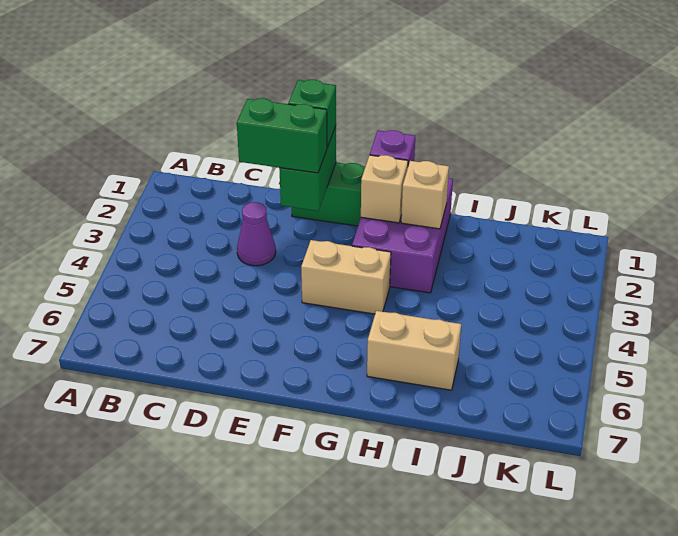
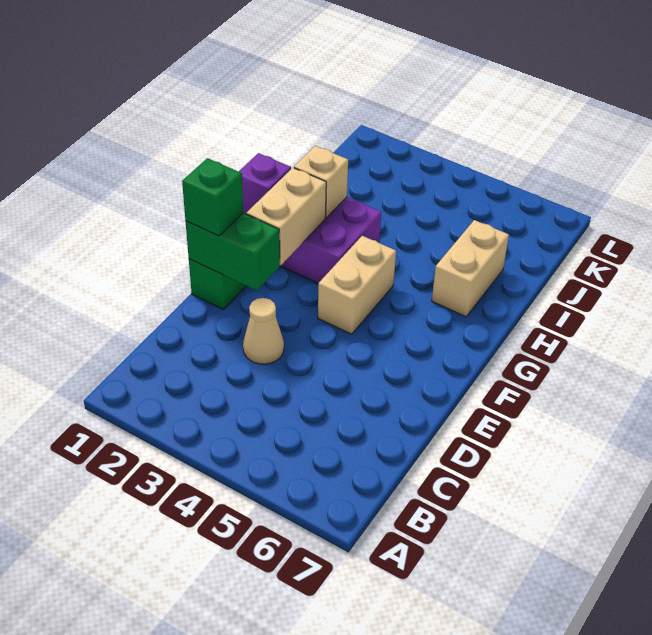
green 1x2 brick [237,98,327,173] -> none
purple 1x1 cone [237,202,276,266] -> tan 1x1 cone [243,298,284,364]
tan 1x1 brick [361,155,408,223] -> tan 1x2 brick [246,168,326,265]

